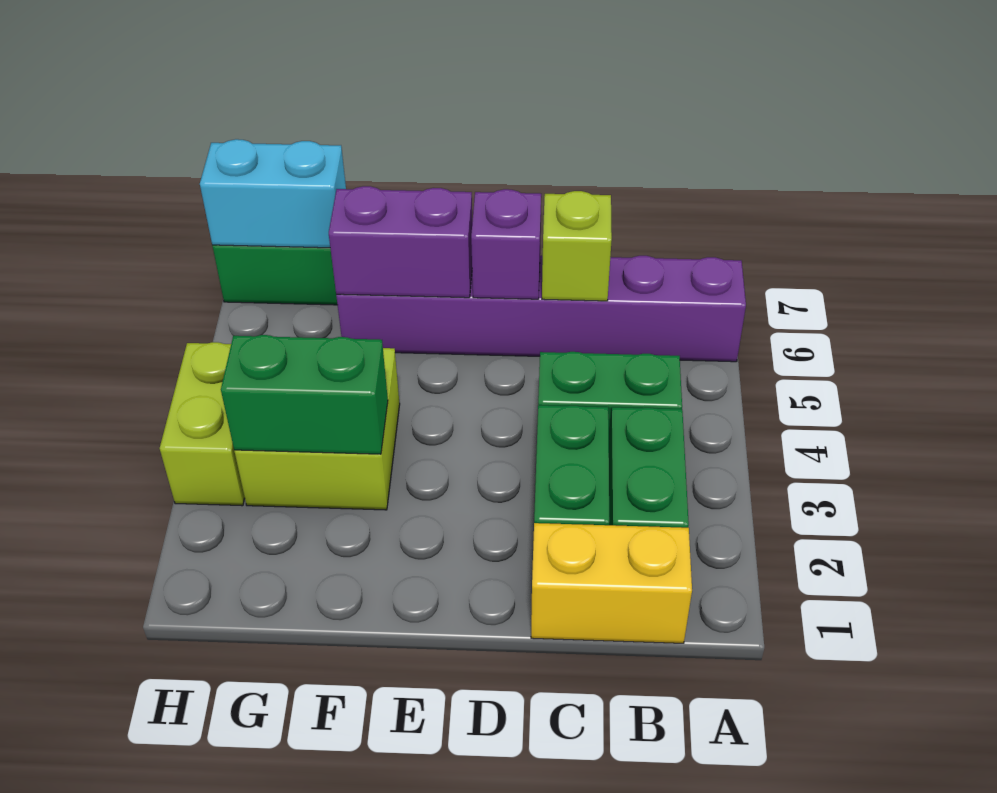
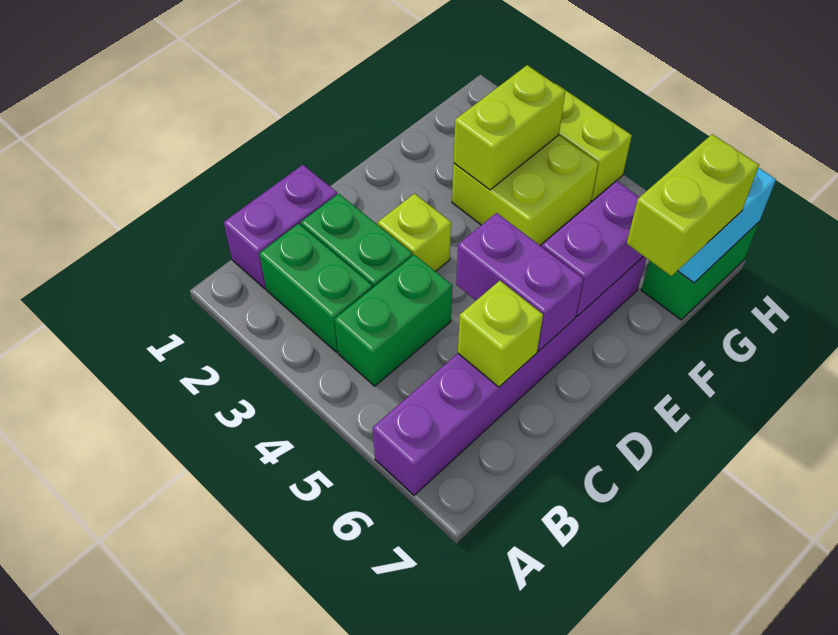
yellow 1x2 brick [531,523,692,643] -> purple 1x2 brick [224,165,337,289]
none -> lime 1x1 brick [378,194,451,272]
purple 1x1 brick [471,189,541,299] -> purple 1x2 brick [456,213,583,351]
green 1x2 brick [221,335,388,454] -> lime 1x2 brick [453,65,565,190]
none -> lime 1x2 brick [627,134,759,276]

